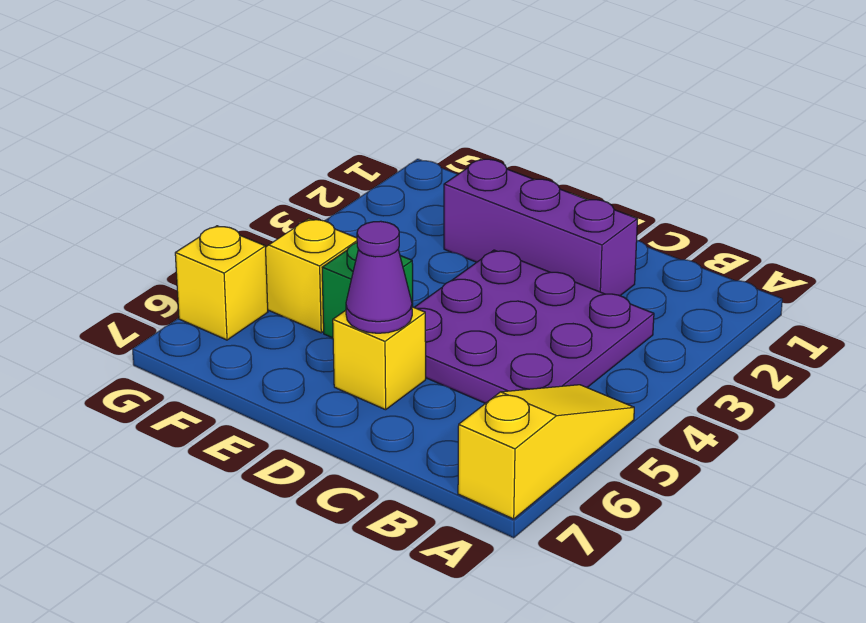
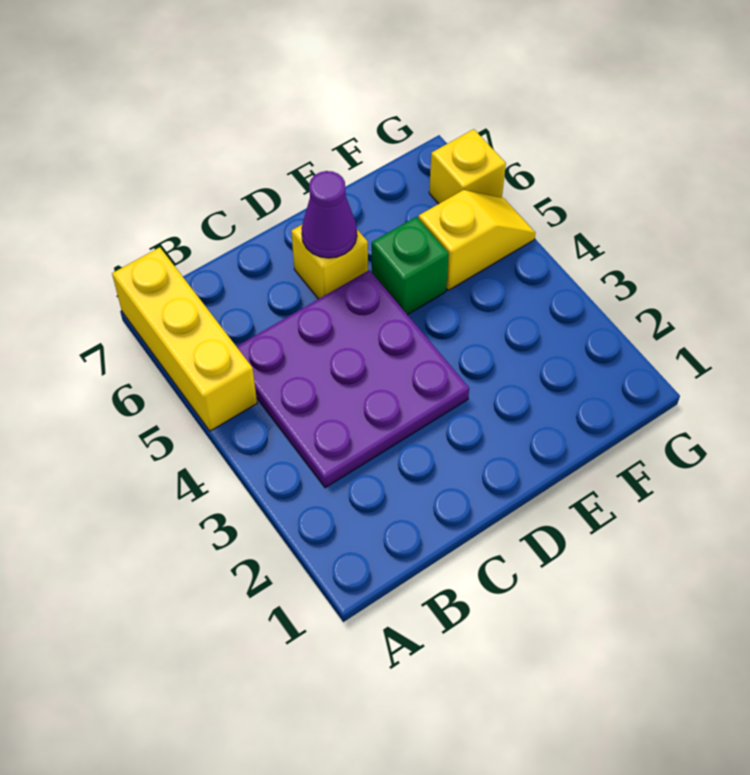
yellow 1x3 slope [458,385,634,519] -> yellow 1x3 brick [112,247,257,431]
purple 1x3 brick [444,159,638,296] -> none

